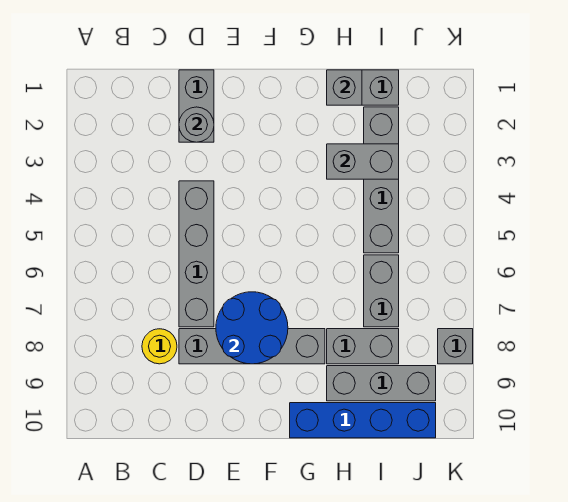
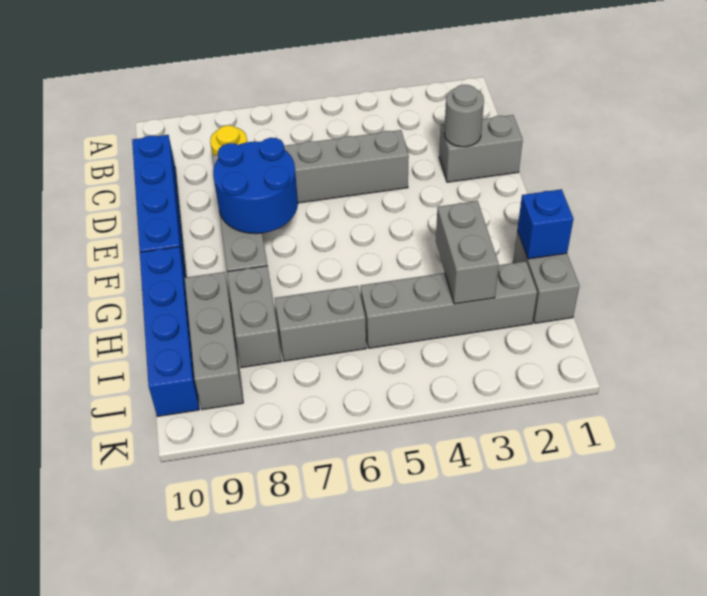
none -> blue 1x4 brick [132,135,186,274]
grey 1x1 brick [327,70,362,105] -> blue 1x1 brick [517,189,573,259]
grey 1x1 brick [438,329,473,364] -> none

